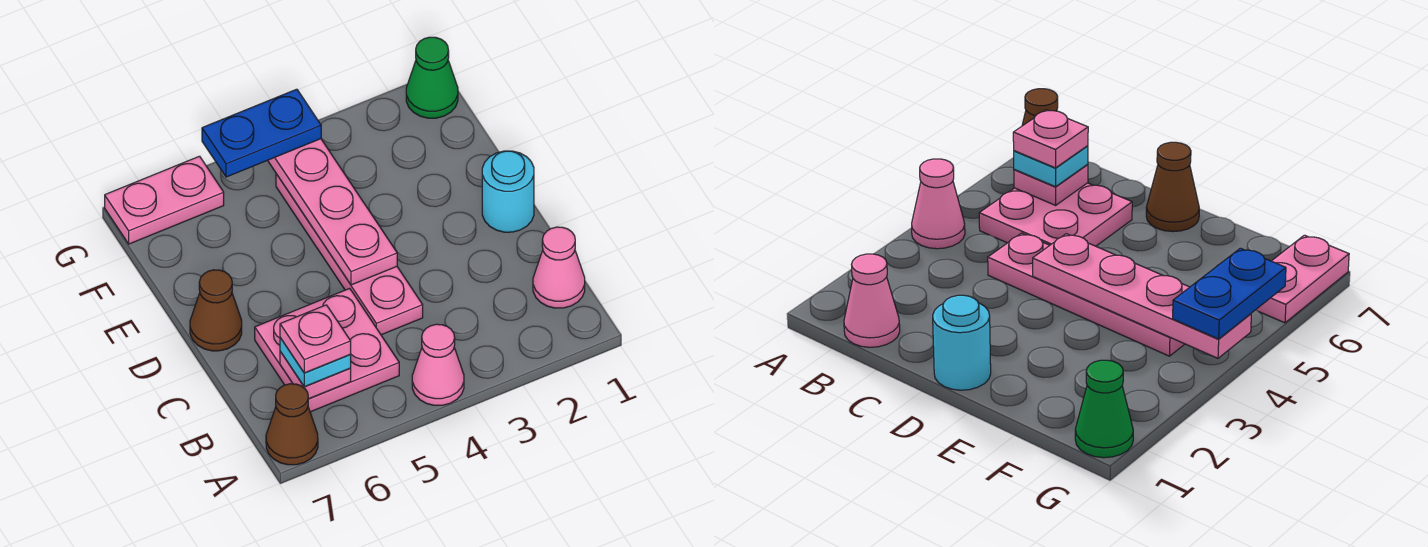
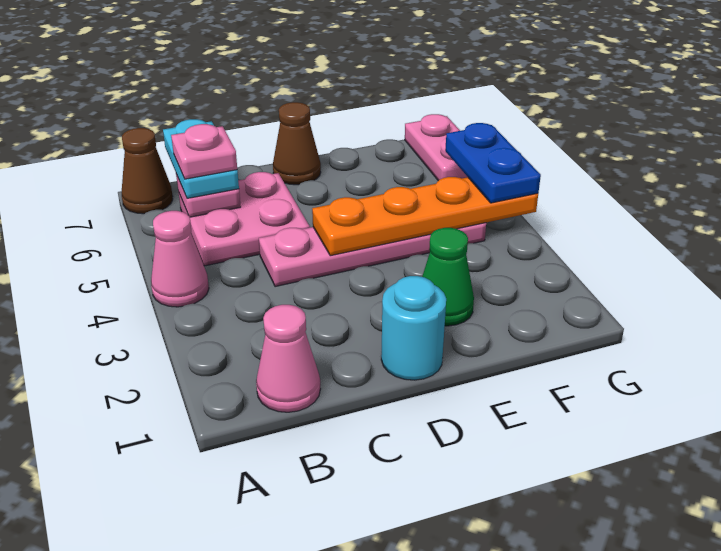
cyan 1x1 plate [280,338,351,387] -> cyan 1x2 plate [163,119,239,198]
pink 1x4 plate [268,139,397,285] -> orange 1x4 plate [312,177,538,256]
green 1x1 cone [406,37,458,118] -> green 1x1 cone moved to [422,228,474,326]

